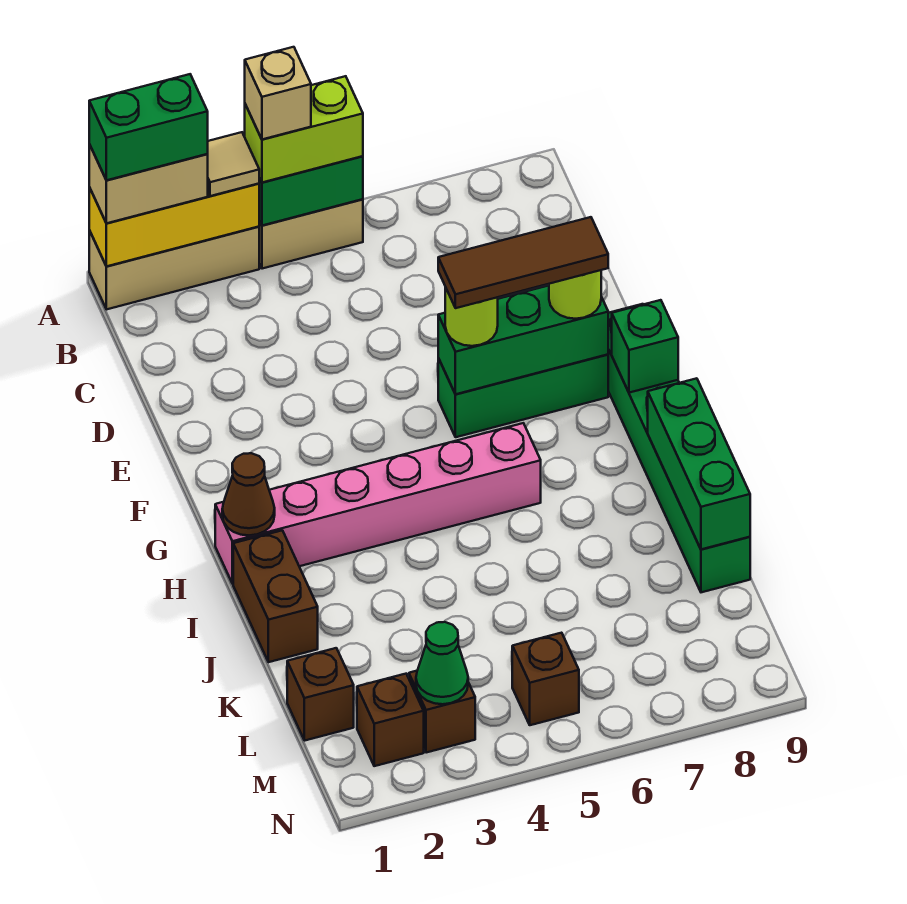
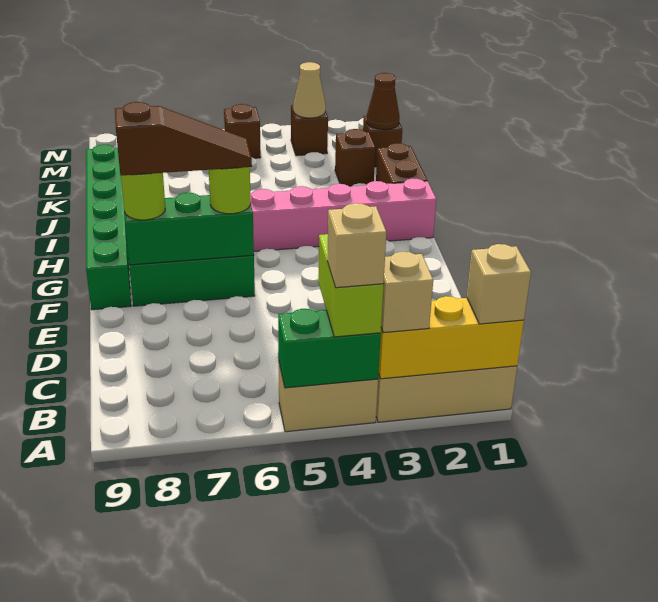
tan 1x2 brick [89,144,208,223] -> tan 1x1 brick [467,244,531,324]
green 1x2 brick [89,74,208,180] -> none
tan 1x1 tile [208,132,259,196] -> tan 1x1 brick [381,252,433,333]
lime 1x2 brick [245,76,363,182] -> lime 1x2 brick turned to [318,234,384,337]
brown 1x3 tile [438,217,608,308] -> brown 1x3 slope [115,102,252,176]
green 1x1 brick [612,300,678,393] -> none
brown 1x1 cone [222,453,275,535] -> brown 1x1 cone moved to [367,73,400,130]
green 1x3 brick [648,378,750,549] -> none
brown 1x1 brick [357,674,424,766] -> brown 1x1 brick moved to [335,129,375,186]
green 1x1 cone [416,622,468,704] -> tan 1x1 cone [293,62,326,118]

